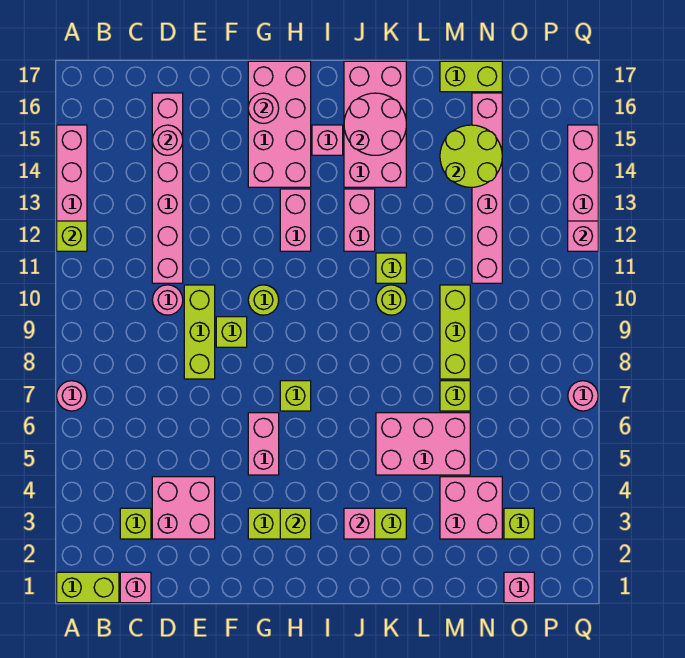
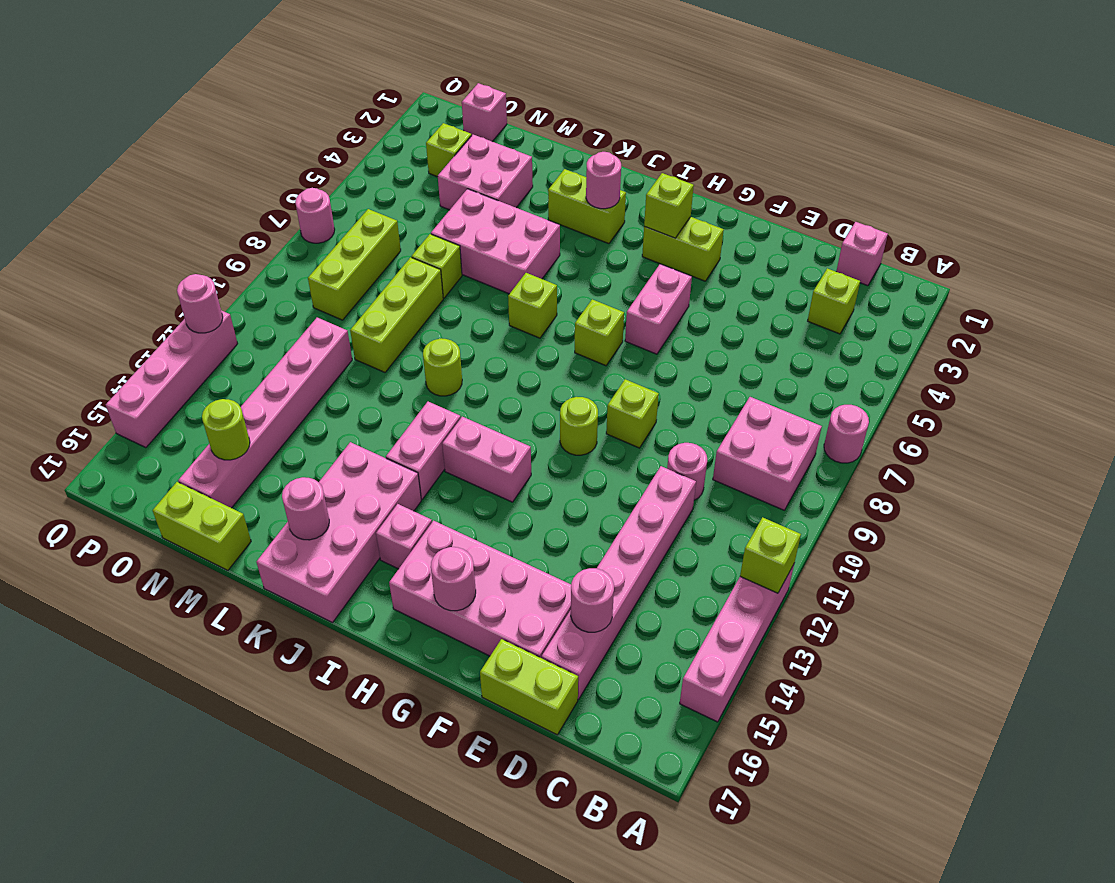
lime 1x2 brick [57,572,119,603] -> lime 1x2 brick moved to [480,639,578,735]
pink 2x2 brick [152,477,215,539] -> pink 2x2 brick moved to [713,397,822,510]
lime 1x3 brick [184,285,215,379] -> lime 1x3 brick moved to [308,209,401,320]
pink 2x4 brick [248,61,311,187] -> pink 2x4 brick turned to [389,521,571,658]
pink 1x2 brick [280,189,311,251] -> pink 1x2 brick turned to [442,417,531,502]
pink 1x1 brick [344,508,375,539] -> pink 1x1 round brick [586,152,621,209]
pink 2x2 round brick [344,93,406,155] -> pink 1x1 round brick [282,477,329,540]
lime 1x1 brick [376,253,406,283] -> lime 1x1 brick moved to [508,273,557,338]
lime 2x2 round brick [440,125,502,187] -> lime 1x1 round brick [202,399,250,460]
pink 1x1 brick [568,221,598,251] -> pink 1x1 round brick [177,274,223,333]

